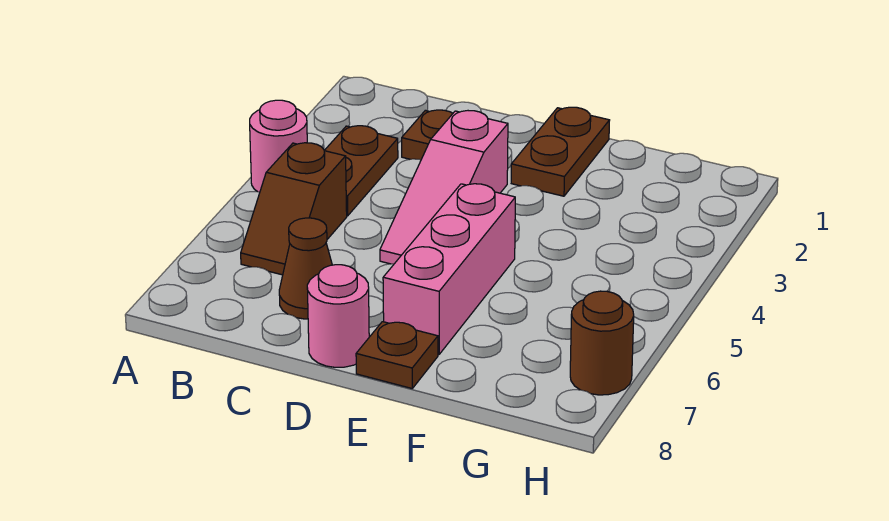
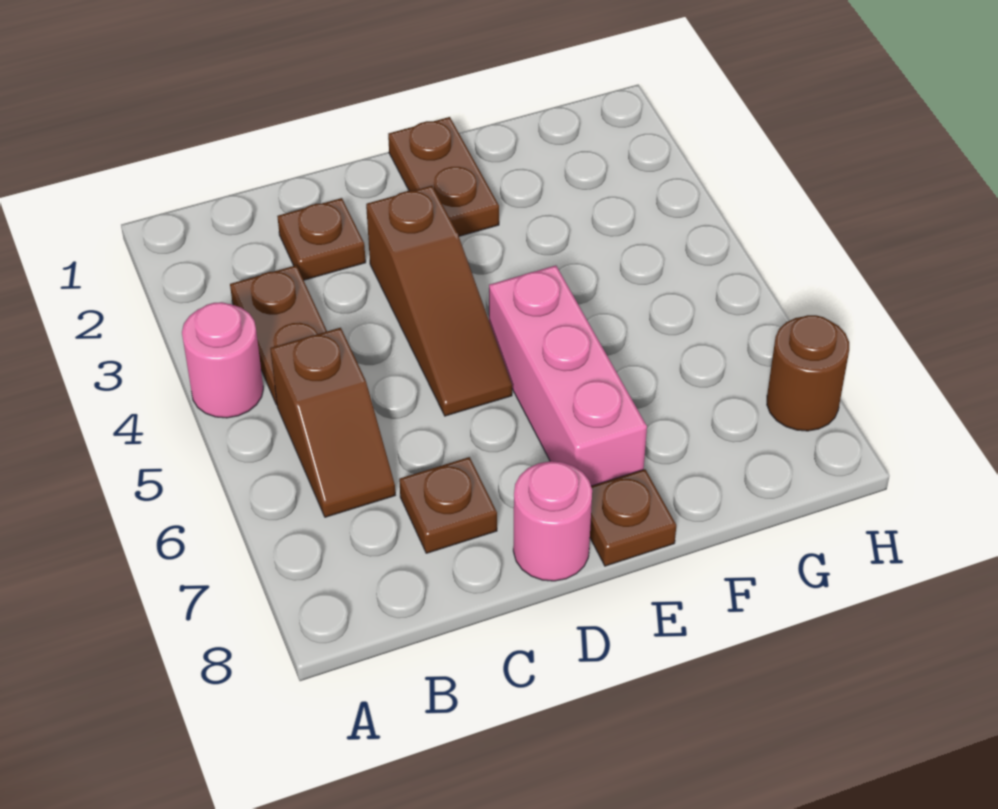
brown 1x1 cone [279,218,332,319] -> brown 1x1 plate [399,457,497,553]
pink 1x3 slope [380,111,508,264] -> brown 1x3 slope [366,186,512,416]

